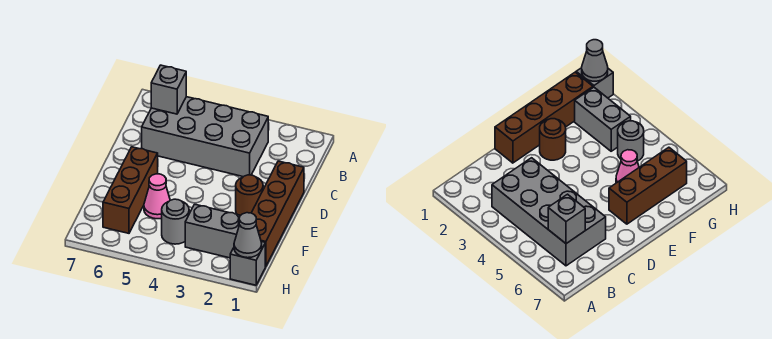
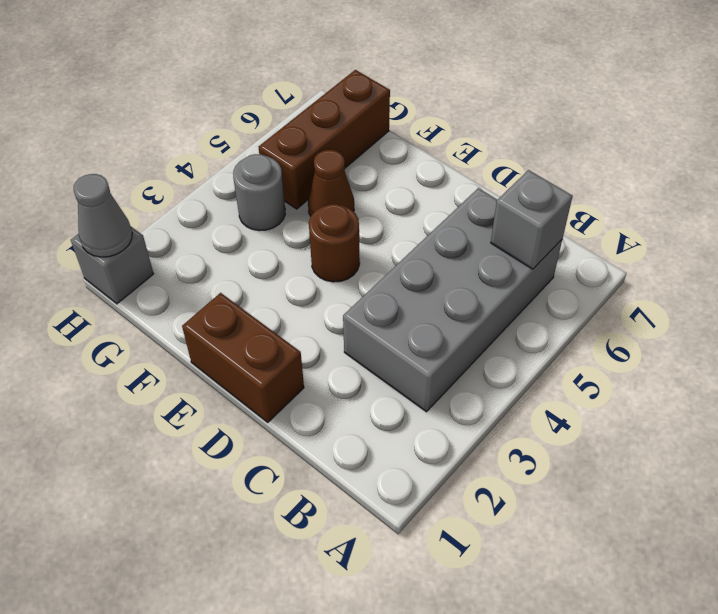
brown 1x4 brick [252,161,304,267] -> brown 1x2 brick [182,293,304,422]
brown 1x1 round brick [236,175,263,215] -> brown 1x1 round brick moved to [309,204,360,282]
brown 1x3 brick [103,147,158,233] -> brown 1x3 brick turned to [259,70,390,209]
pink 1x1 cone [144,174,170,219] -> brown 1x1 cone [308,150,354,216]
grey 1x2 brick [185,204,241,258] -> none

